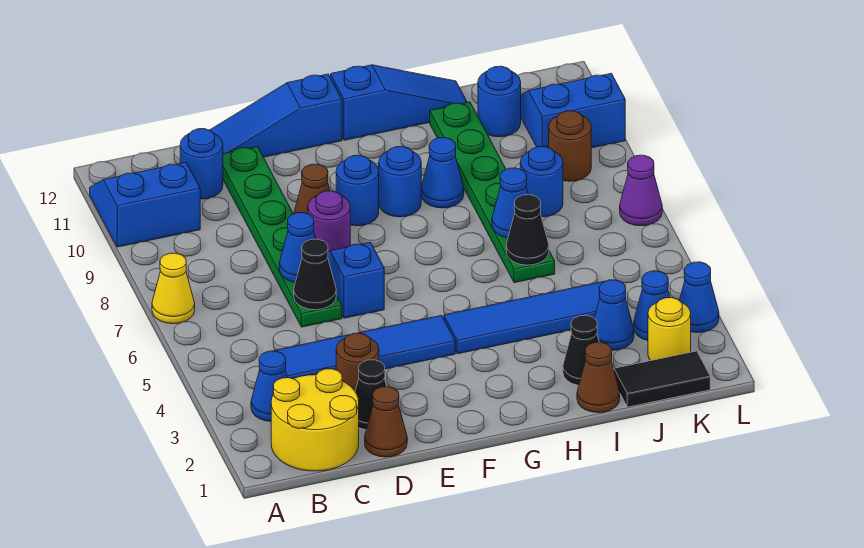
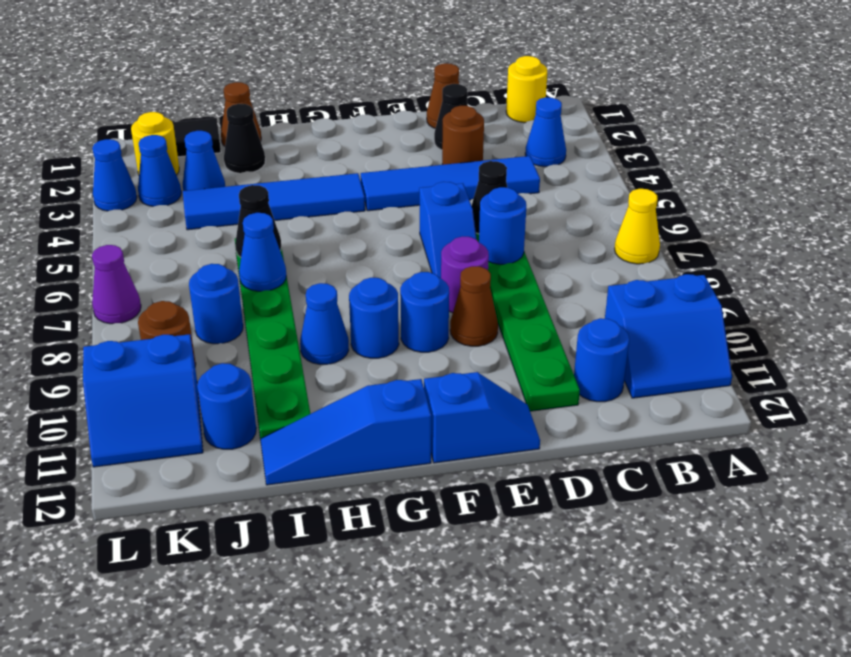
yellow 2x2 round brick [271,369,359,471] -> yellow 1x1 round brick [506,56,547,123]
blue 1x1 cone [279,213,316,282] -> blue 1x1 round brick [479,187,526,264]
blue 1x3 slope [210,74,342,157] -> blue 1x2 slope [424,372,540,463]

